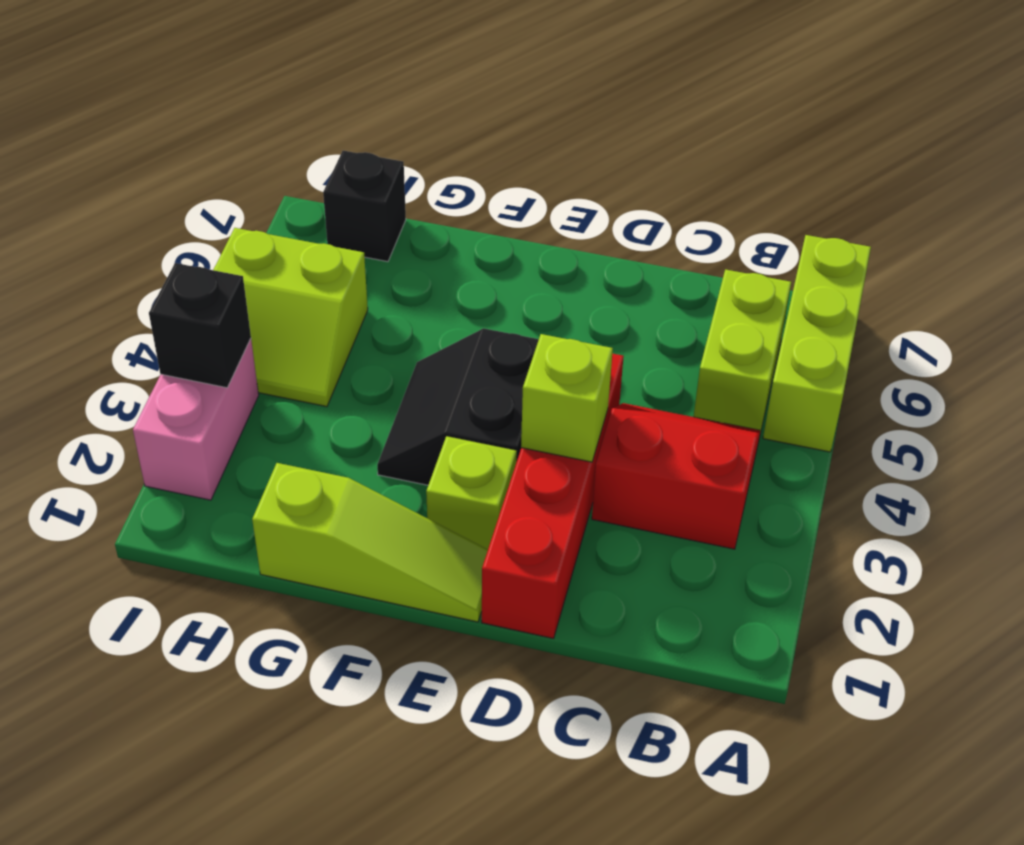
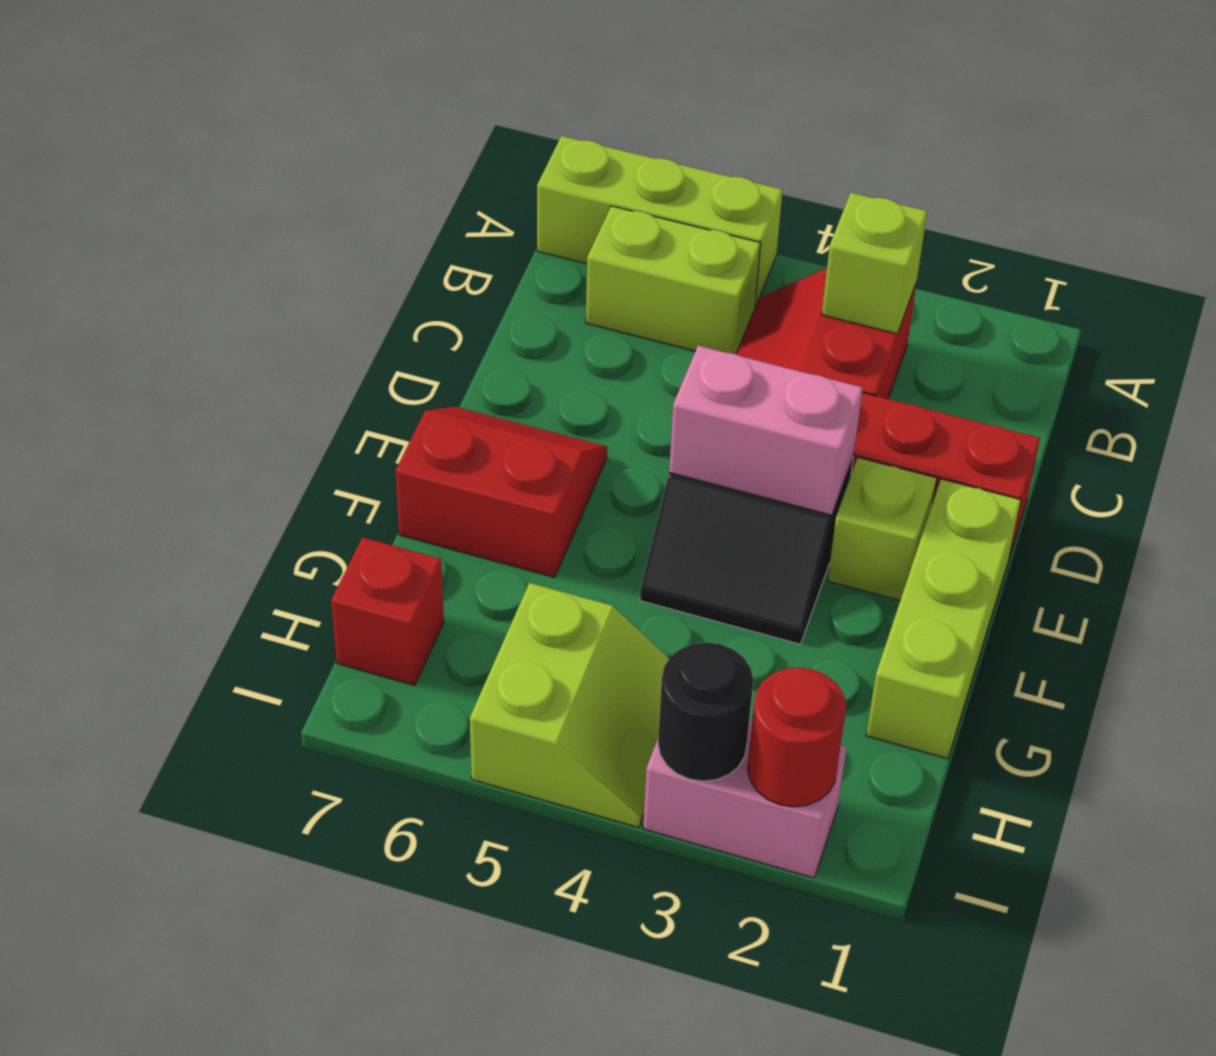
lime 1x1 brick [521,334,613,462] -> lime 1x1 brick moved to [822,193,927,334]
lime 1x3 slope [252,463,488,622] -> lime 1x3 brick [866,479,1021,759]
none -> pink 1x2 brick [669,346,863,515]
none -> red 2x2 slope [396,407,607,577]
black 1x1 brick [323,151,406,262] -> red 1x1 brick [331,537,444,685]
none -> red 1x1 round brick [747,667,846,807]
black 1x1 brick [149,263,251,388] -> black 1x1 round brick [658,642,753,781]

